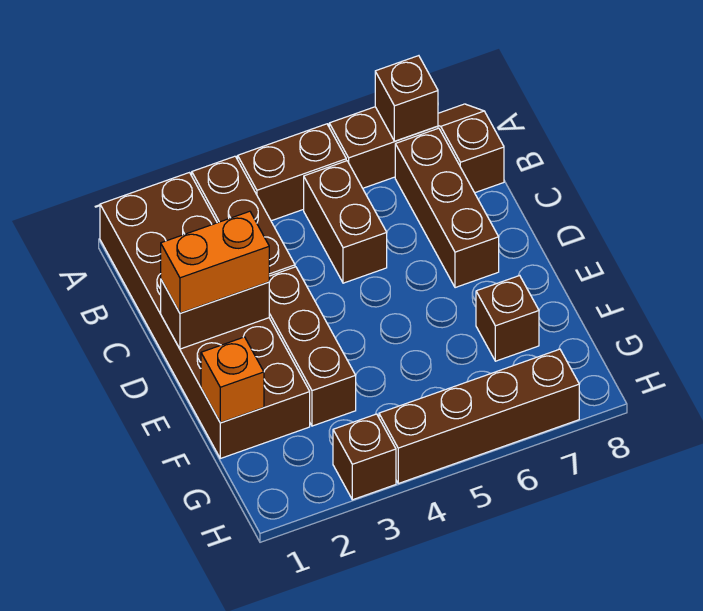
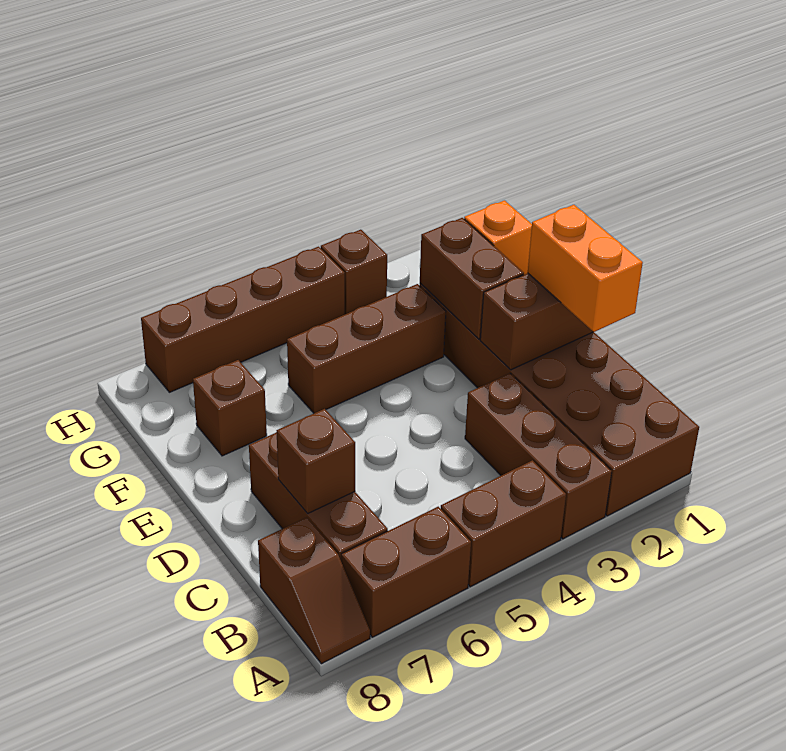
brown 1x1 brick [375,56,438,141] -> brown 1x1 brick moved to [277,409,355,514]
brown 1x2 brick [304,161,387,283] -> brown 1x2 brick moved to [420,218,524,339]
orange 1x2 brick [161,211,269,313] -> orange 1x2 brick turned to [528,205,643,332]
brown 1x3 brick [269,267,356,426] -> brown 1x3 brick turned to [287,284,446,413]

